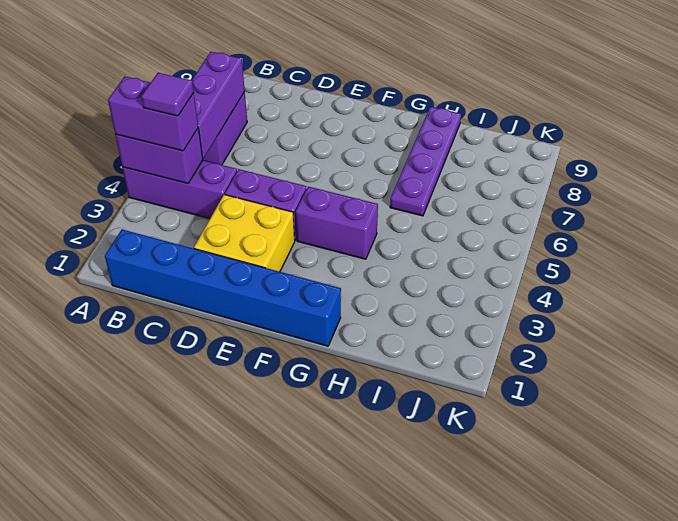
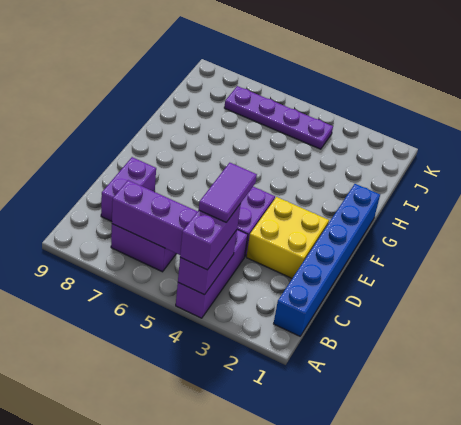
purple 1x1 tile [141,73,194,116] -> purple 1x2 tile [199,163,257,222]
purple 1x2 brick [296,187,378,259] -> purple 1x2 brick moved to [101,157,156,221]
purple 1x4 plate [390,107,461,216] -> purple 1x4 plate moved to [224,86,333,149]

